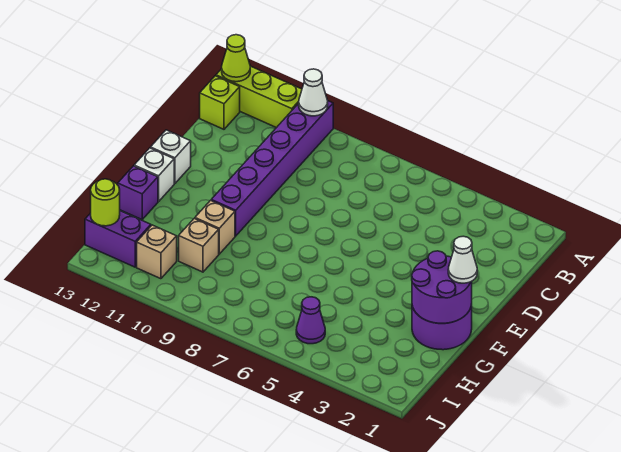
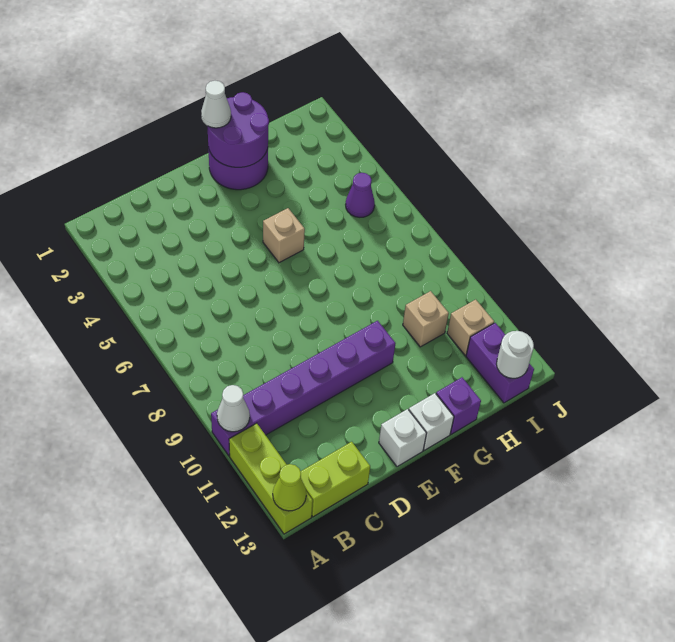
lime 1x1 brick [200,76,240,129] -> lime 1x2 brick [301,442,370,517]
tan 1x1 brick [195,200,235,254] -> tan 1x1 brick moved to [263,208,305,263]
lime 1x1 round brick [91,179,120,226] -> white 1x1 round brick [497,331,534,378]

